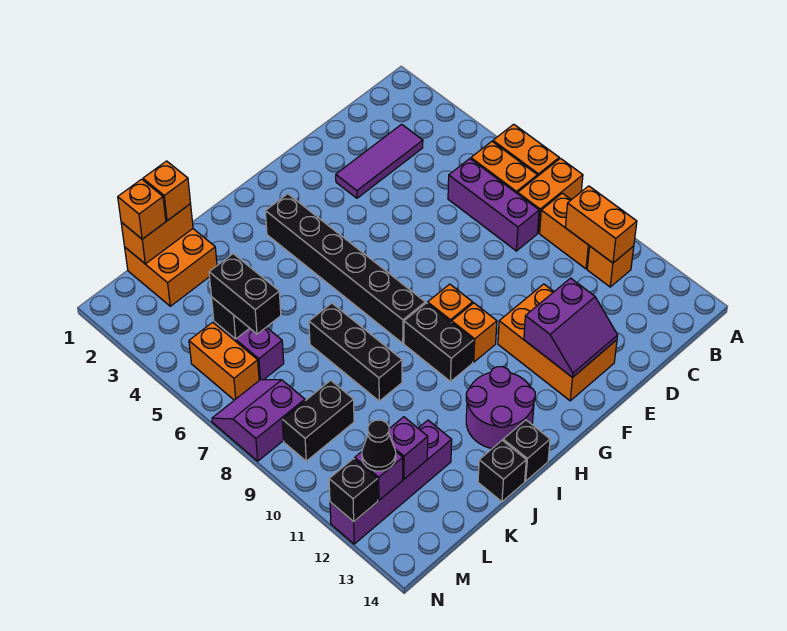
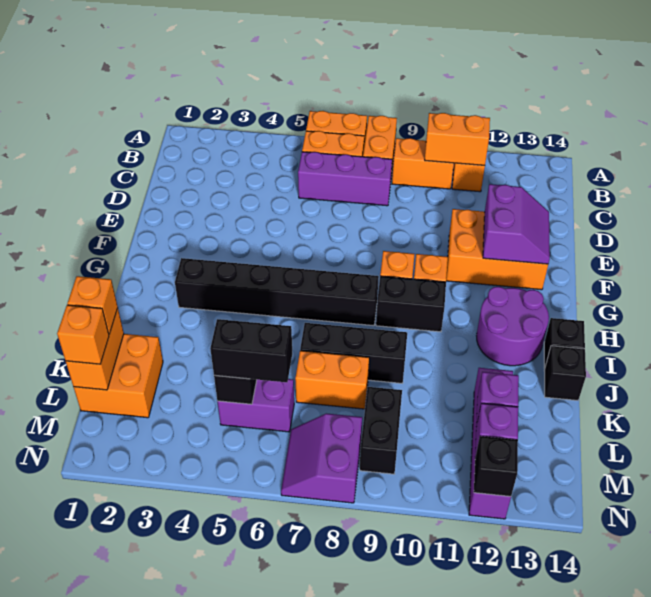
purple 1x3 tile [336,124,423,198] -> none
orange 1x2 brick [189,322,259,400] -> orange 1x2 brick moved to [295,351,369,409]
black 1x1 cone [362,420,396,471] -> none

